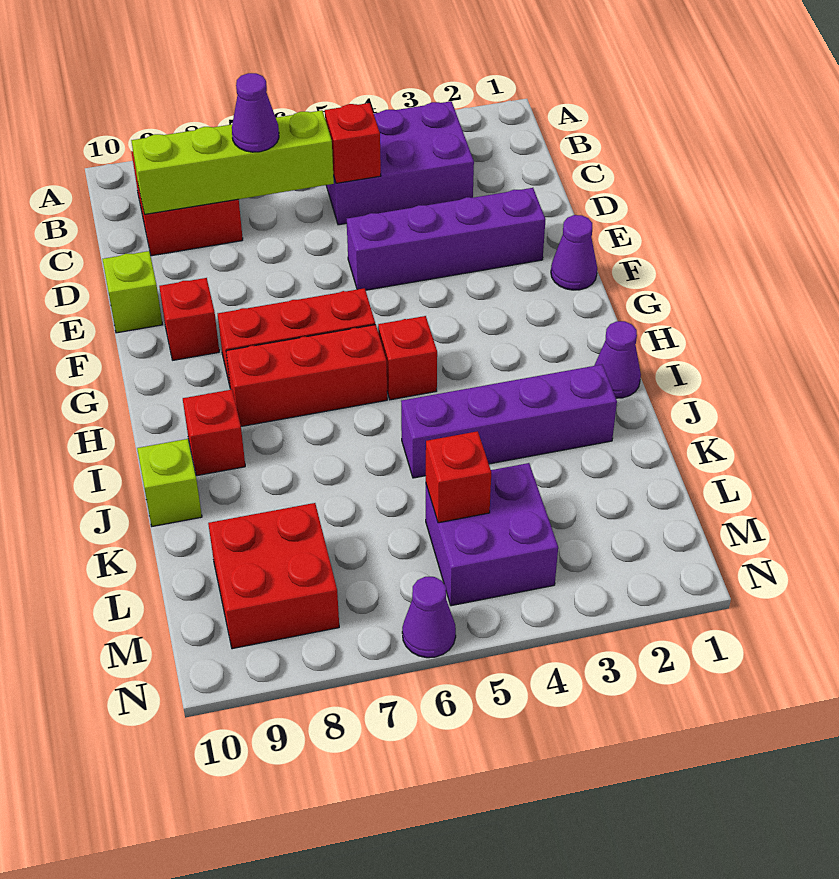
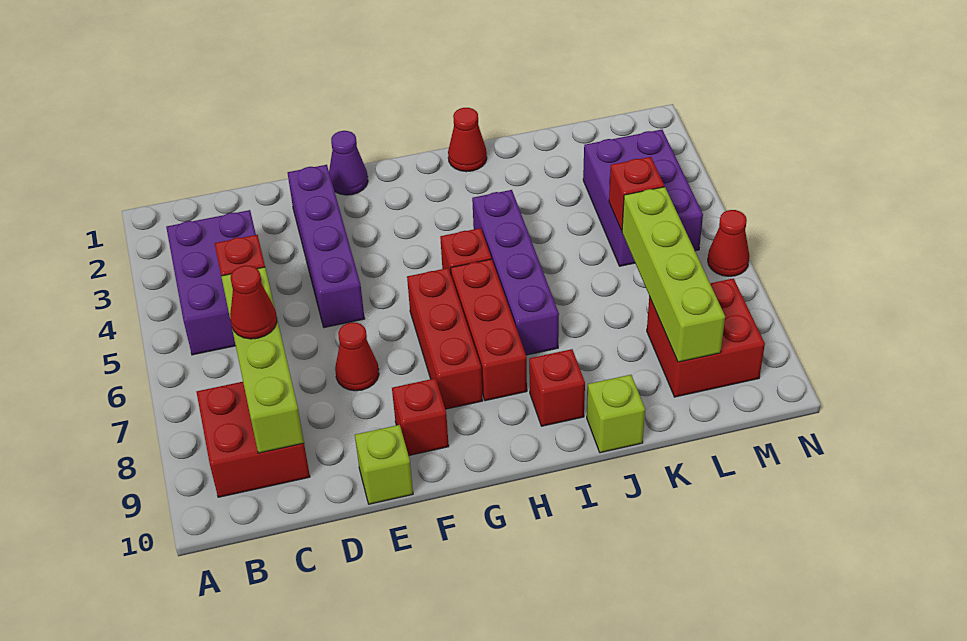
purple 1x1 cone [232,73,279,152] -> red 1x1 cone [230,266,277,339]
none -> red 1x1 cone [335,322,379,391]
purple 1x1 cone [594,321,641,398] -> red 1x1 cone [448,108,487,172]
purple 1x4 brick [401,365,617,478] -> purple 1x4 brick moved to [472,190,559,355]
purple 2x2 brick [426,463,558,606] -> purple 2x3 brick [583,130,703,266]
none -> lime 1x4 brick [622,187,725,362]
purple 1x1 cone [402,577,456,658] -> red 1x1 cone [708,210,749,276]

